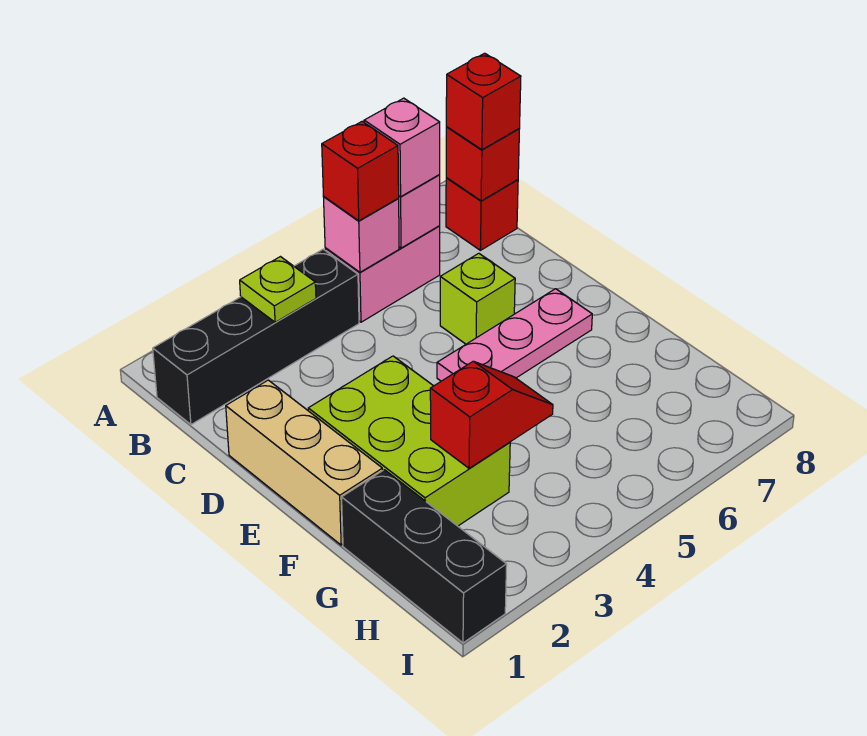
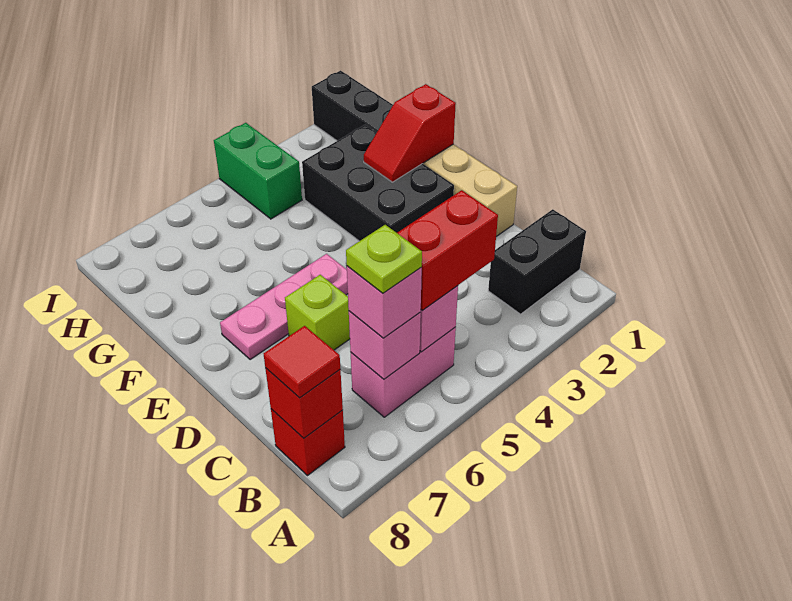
black 1x4 brick [153,249,359,424] -> black 1x2 brick [488,209,586,314]
lime 1x1 plate [240,257,316,322] -> lime 1x1 plate moved to [346,225,422,293]
red 1x1 brick [322,121,399,221] -> red 1x2 brick [397,190,498,311]
red 1x1 brick [446,53,521,150] -> red 1x1 tile [264,326,340,398]
lime 2x3 brick [308,356,510,526] -> black 2x3 brick [302,125,454,241]
red 1x2 slope [430,361,553,468] -> red 1x2 slope moved to [364,84,456,182]
none -> green 1x2 brick [214,123,302,219]

